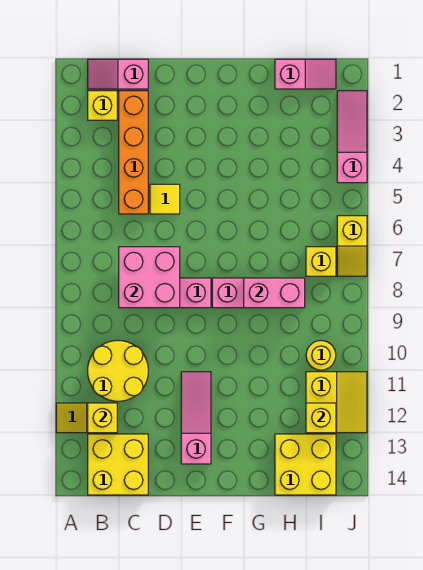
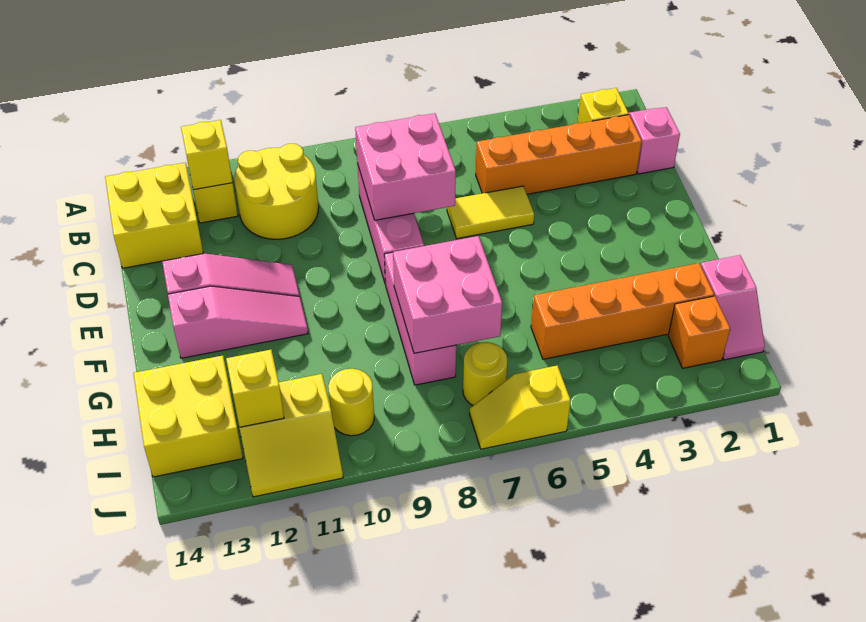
yellow 1x1 tile [150,184,180,214] -> yellow 1x2 tile [447,186,534,239]
pink 1x2 brick [244,278,305,308] -> pink 2x2 brick [393,236,502,353]
none -> orange 1x4 brick [531,263,714,359]
none -> orange 1x1 brick [668,296,730,368]
yellow 1x1 brick [306,247,336,276] -> yellow 1x1 round brick [463,342,507,405]
pink 1x3 slope [337,91,367,183] -> pink 1x3 slope moved to [168,286,308,358]

